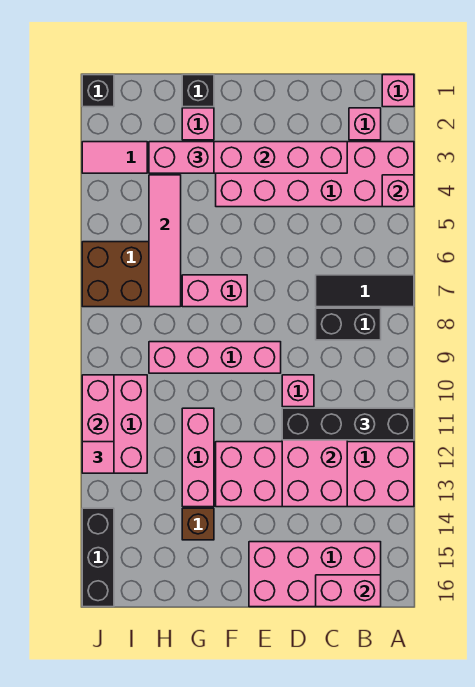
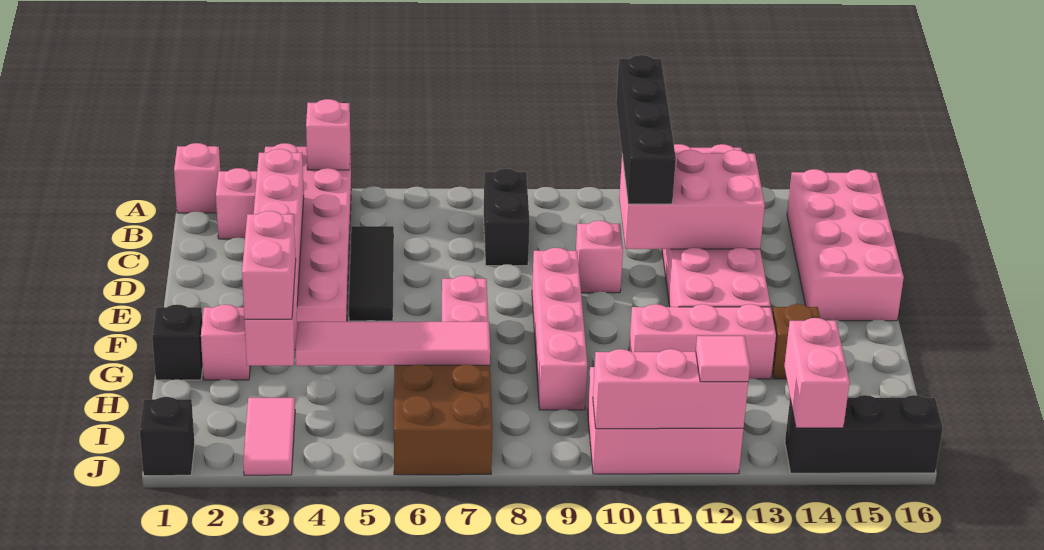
black 1x3 tile [316,275,414,307] -> black 1x3 tile moved to [349,226,394,321]
pink 1x2 brick [316,575,381,607] -> pink 1x2 brick moved to [784,318,850,428]

